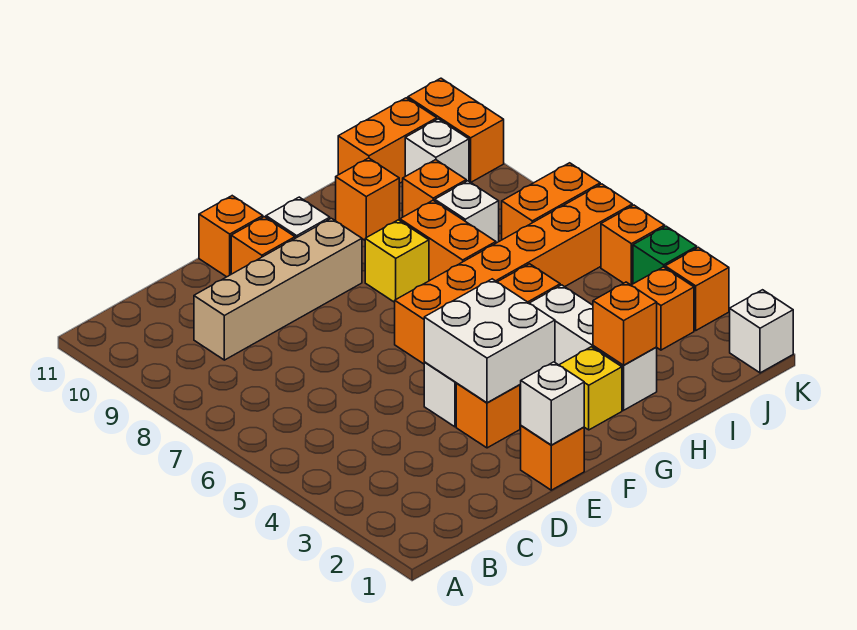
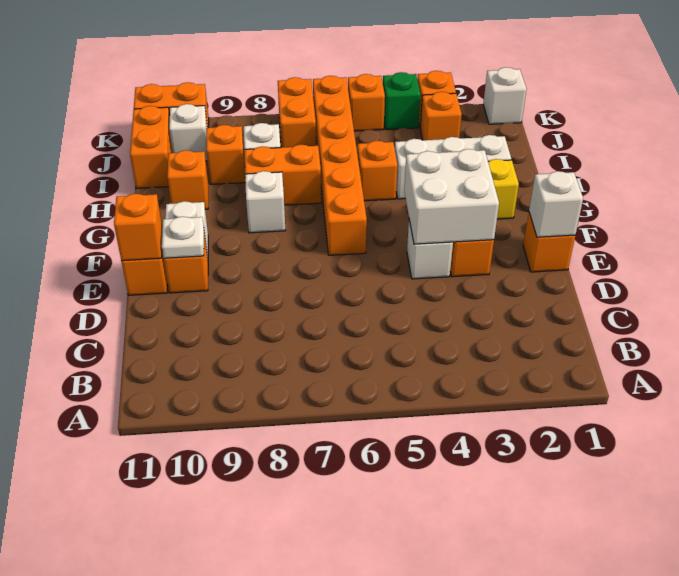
tan 1x4 brick [194,218,362,360] -> none
none -> white 1x1 plate [162,217,204,258]
yellow 1x1 brick [365,220,429,302] -> white 1x1 brick [245,171,285,233]
orange 1x1 brick [593,282,657,365] -> orange 1x1 brick moved to [114,194,162,261]

